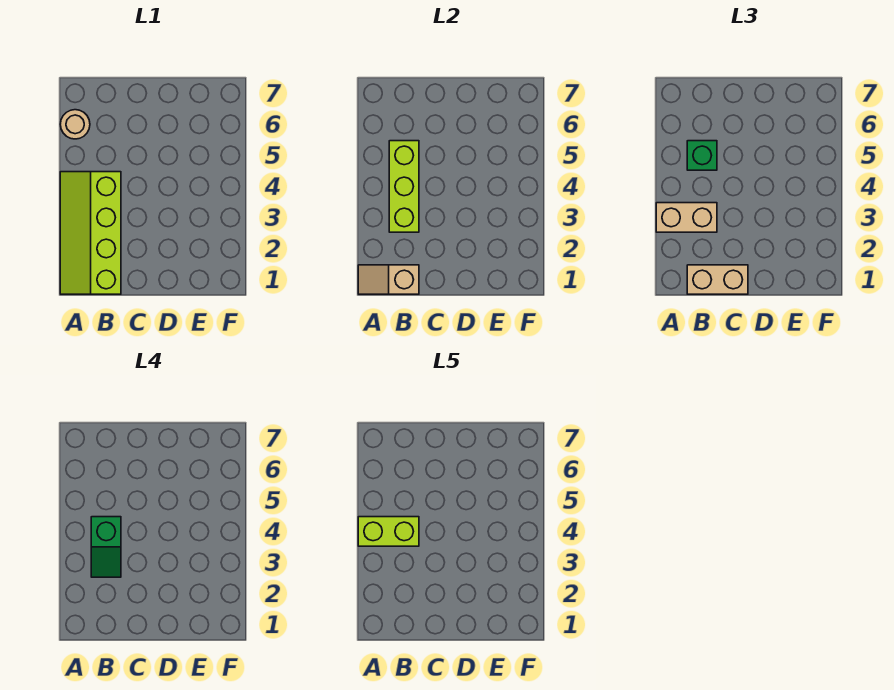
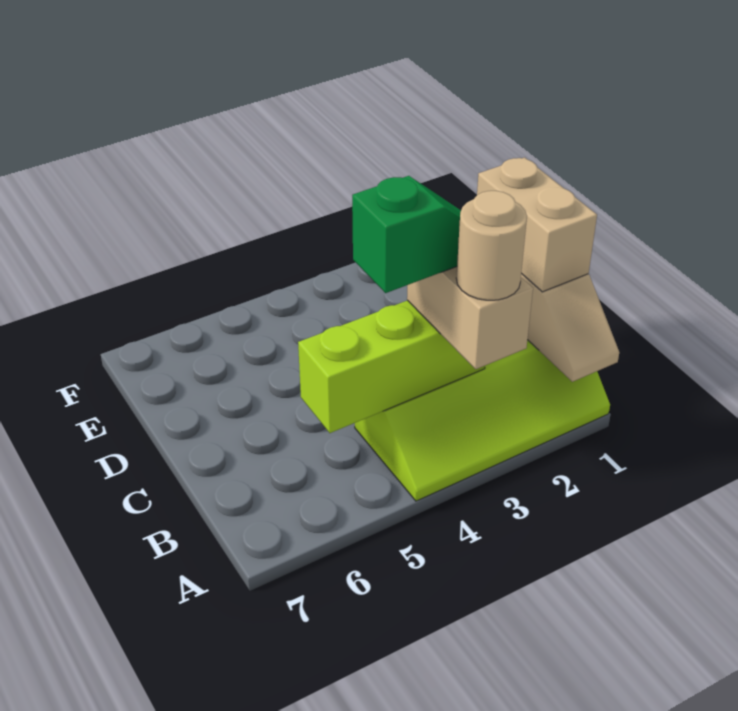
lime 1x2 brick [358,517,419,546] -> none
tan 1x1 round brick [60,110,90,139] -> tan 1x1 round brick moved to [456,191,527,300]
green 1x1 brick [687,141,717,170] -> none

